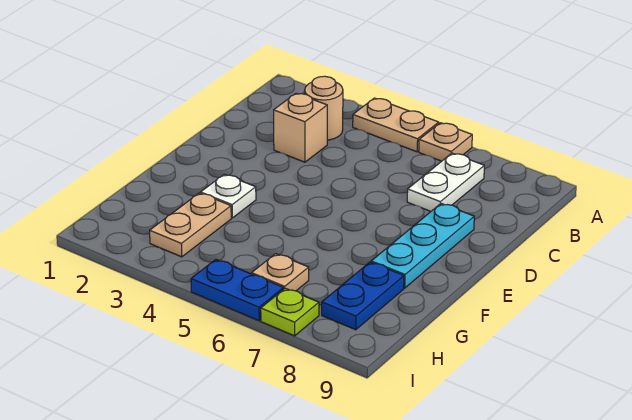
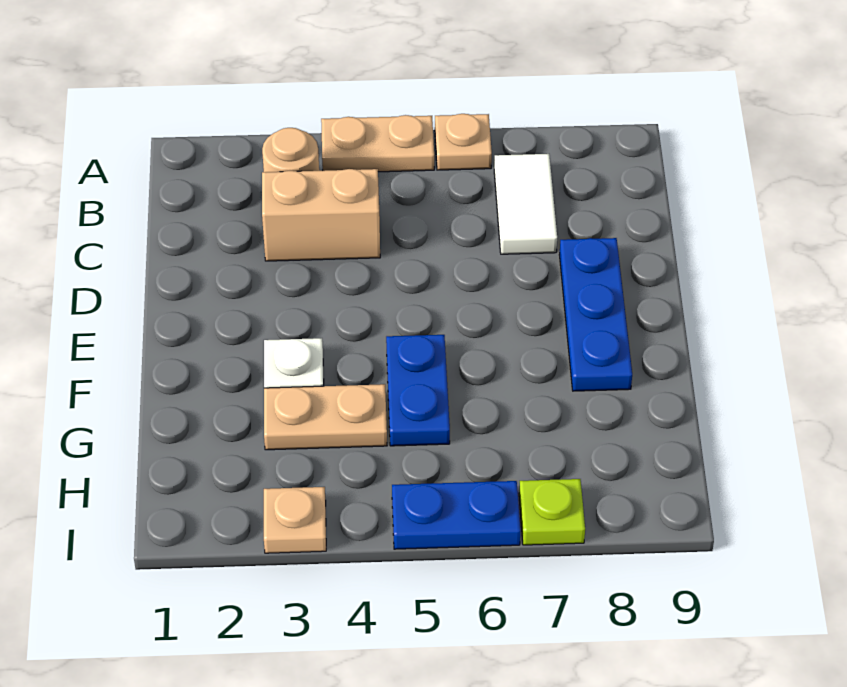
white 1x2 plate [407,153,484,211] -> white 1x2 tile [494,154,557,254]
tan 1x1 brick [274,93,327,162] -> tan 1x2 brick [262,169,380,261]
cyan 1x3 plate [371,203,474,288] -> blue 1x3 plate [559,238,632,391]
tan 1x2 plate [150,193,231,257] -> tan 1x2 plate turned to [264,384,387,450]
blue 1x2 plate [322,262,404,330] -> blue 1x2 plate moved to [386,335,450,446]
tan 1x1 plate [252,254,309,291] -> tan 1x1 plate moved to [264,487,326,553]

